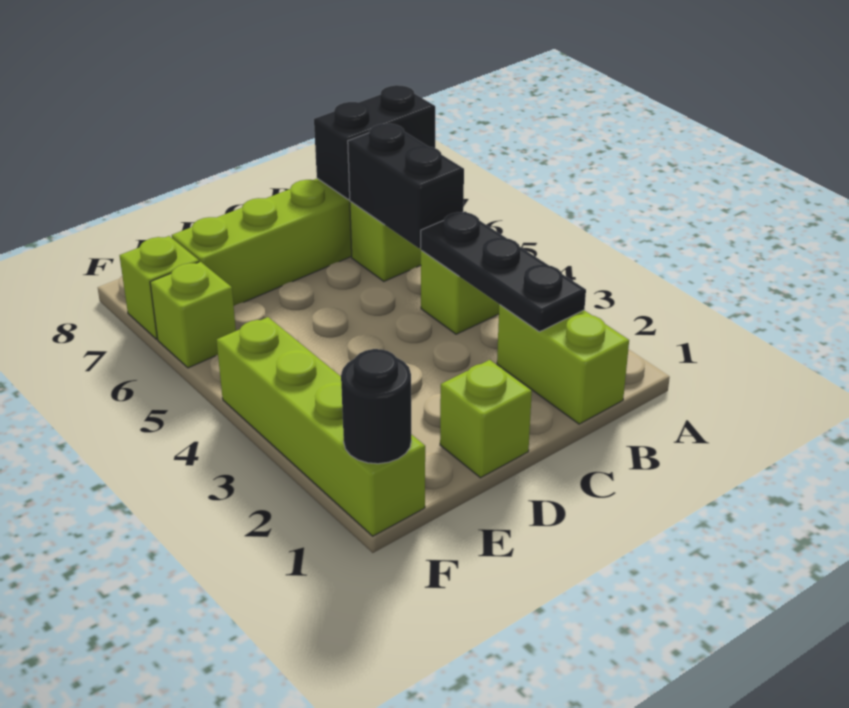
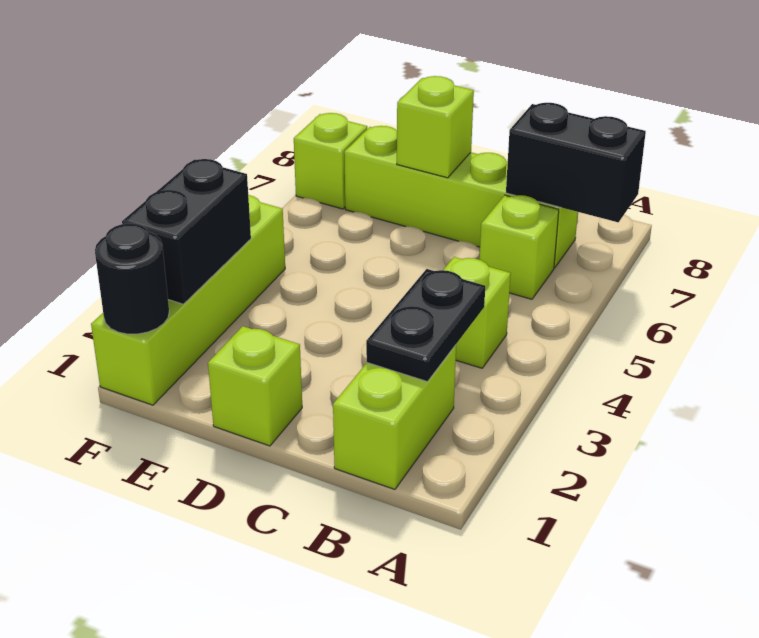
black 1x3 plate [421,211,586,332] -> black 1x2 plate [366,269,485,382]
black 1x2 brick [348,124,464,248] -> black 1x2 brick moved to [122,159,251,304]
lime 1x1 brick [150,262,236,368] -> lime 1x1 brick moved to [397,76,474,178]

